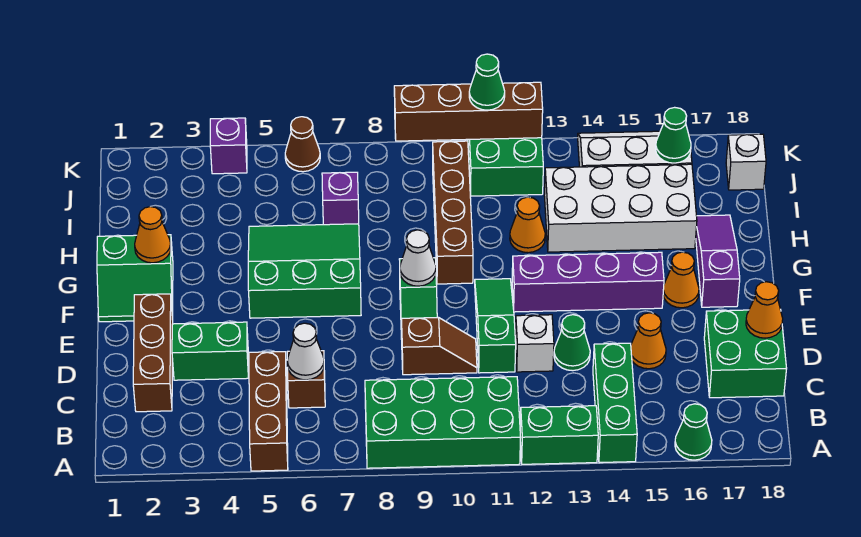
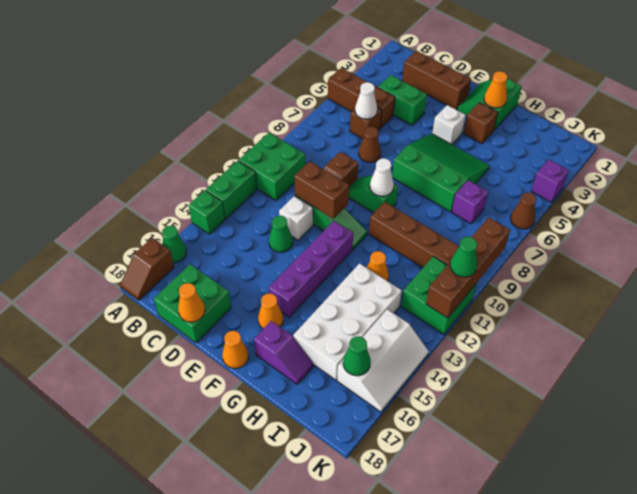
green 2x4 brick [365,377,521,468] -> green 2x2 brick [239,133,305,200]
green 1x3 brick [593,343,637,463] -> green 1x1 brick [189,190,225,234]
none -> brown 1x2 slope [120,238,174,300]
green 1x2 brick [172,322,248,380] -> green 1x2 brick turned to [378,75,427,125]
none -> brown 1x1 cone [359,127,381,163]
none -> brown 1x2 brick [294,161,349,219]
orange 1x1 cone [631,313,666,369] -> orange 1x1 cone moved to [222,331,249,368]
green 3x3 slope [248,224,361,318] -> green 3x3 slope turned to [392,134,489,212]
purple 1x3 slope [696,215,740,307] -> purple 1x2 slope [254,321,313,384]
none -> brown 1x1 brick [464,102,498,143]
white 1x1 brick [726,134,766,190] -> white 1x1 brick moved to [432,105,466,145]

